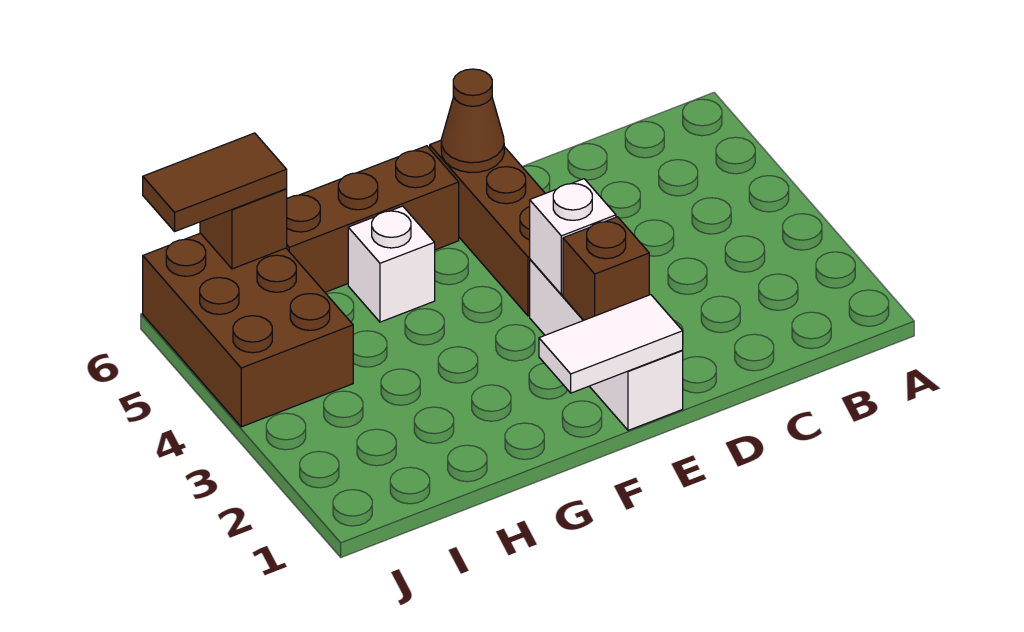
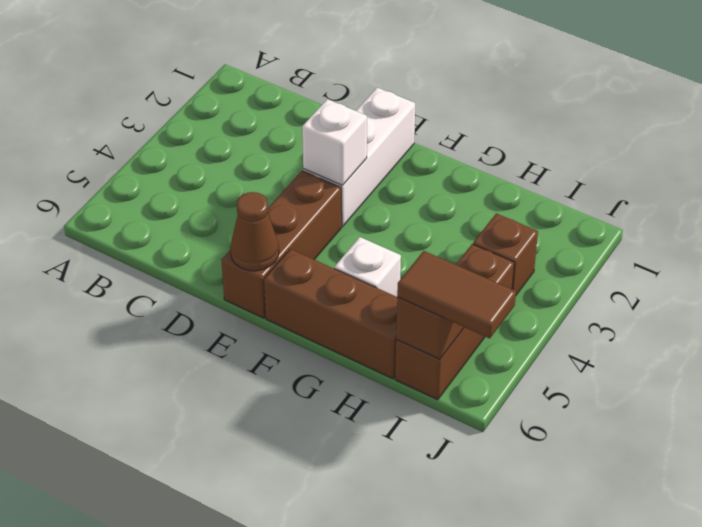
white 1x2 tile [539,295,683,393] -> none
brown 1x1 brick [563,217,649,320] -> brown 1x1 brick moved to [473,213,538,295]
brown 2x3 brick [143,233,353,427] -> brown 1x3 brick [395,244,514,400]

